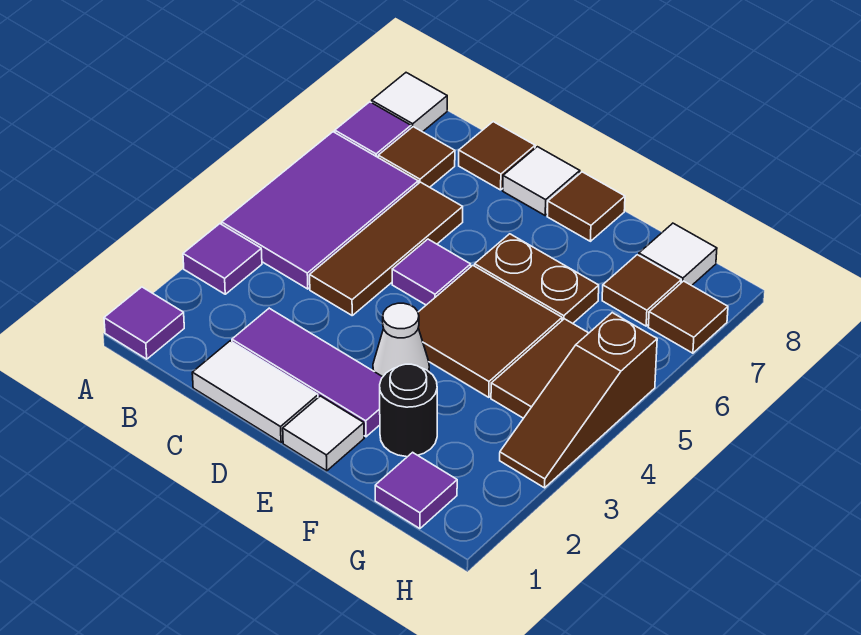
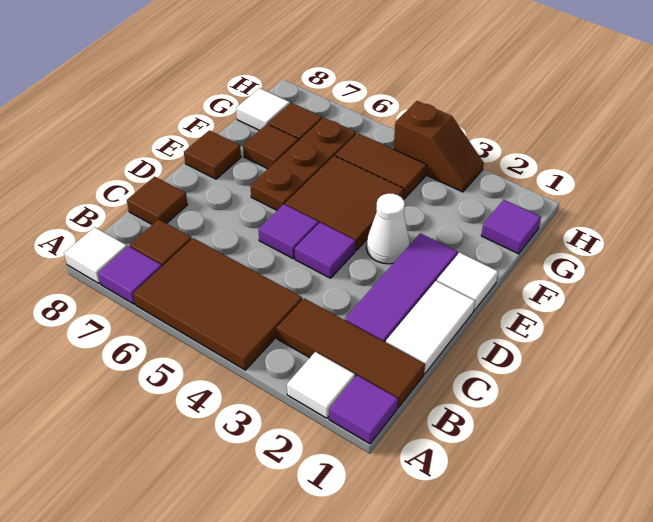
purple 1x1 tile [183,224,262,294] -> purple 1x1 tile moved to [295,223,355,278]
purple 2x3 tile [222,132,418,289] -> brown 2x3 tile [133,238,302,370]
brown 1x3 tile [310,182,463,315] -> brown 1x3 tile moved to [277,298,425,408]
white 1x1 tile [503,147,580,215] -> white 1x1 tile moved to [287,352,355,418]
brown 1x2 plate [475,234,599,323] -> brown 1x3 plate [250,118,356,210]
black 1x1 round brick [380,364,437,457] -> none
brown 1x3 slope [500,313,657,488] -> brown 1x2 slope [394,101,484,192]
brown 1x1 tile [648,281,728,353] -> brown 1x1 tile moved to [243,124,299,169]

